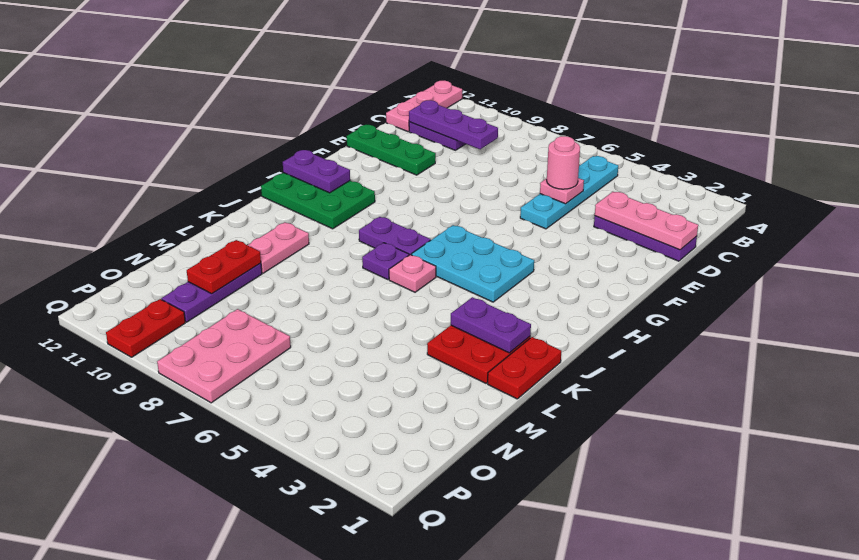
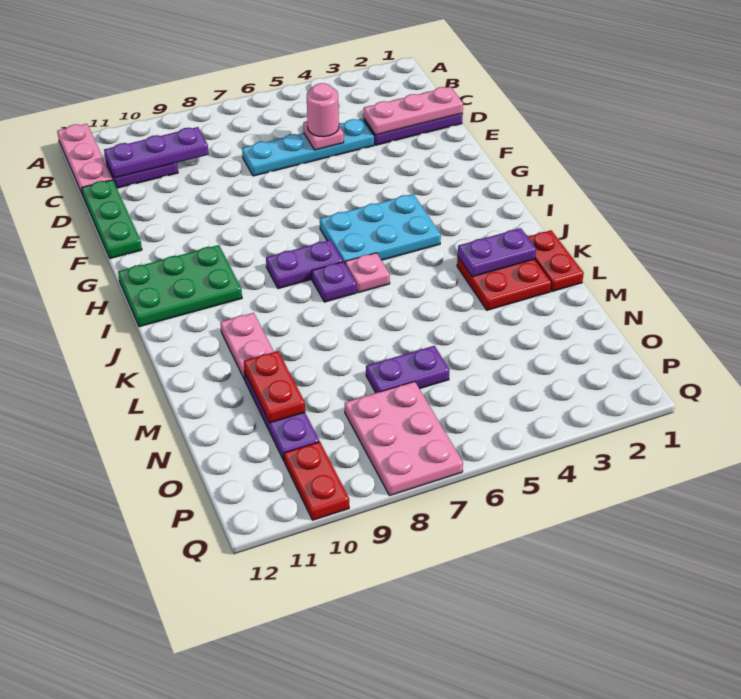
cyan 1x4 plate [520,156,618,229] -> cyan 1x4 plate turned to [242,119,374,176]
green 1x3 plate [347,125,436,175] -> green 1x3 plate turned to [82,180,142,259]
purple 1x2 plate [283,150,350,193] -> purple 1x2 plate moved to [366,346,449,393]

